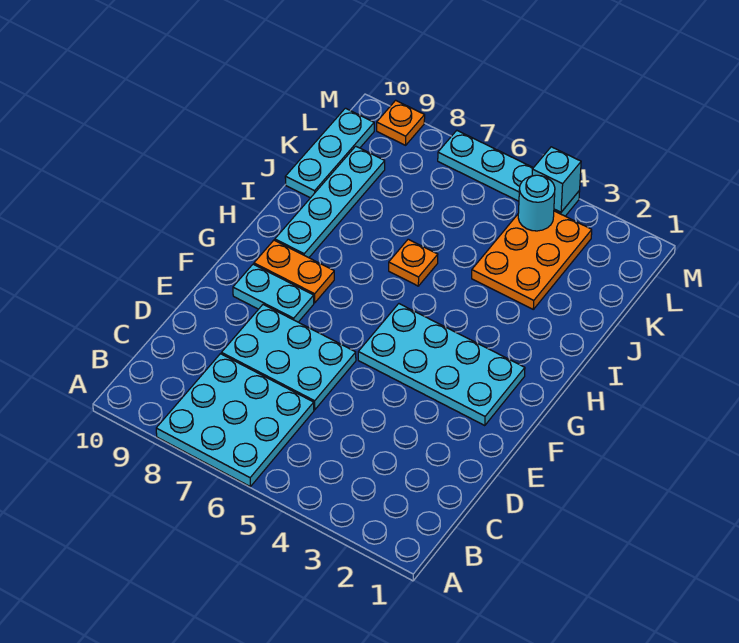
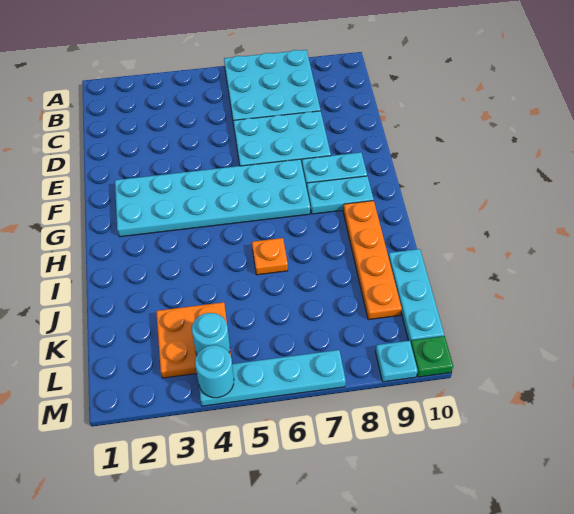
cyan 2x4 plate [358,304,525,426] -> cyan 2x6 plate [115,159,310,237]
orange 1x2 plate [254,240,334,303] -> cyan 1x2 plate [307,176,374,214]
cyan 1x4 plate [275,146,385,258] -> orange 1x4 plate [343,201,402,320]
orange 2x3 plate [472,211,592,309] -> orange 2x2 plate [156,302,231,378]
cyan 1x1 brick [532,147,581,212] -> cyan 1x1 round brick [195,345,234,398]
orange 1x1 plate [377,100,425,145] -> cyan 1x1 plate [375,341,418,382]
none -> green 1x1 plate [411,336,453,377]

